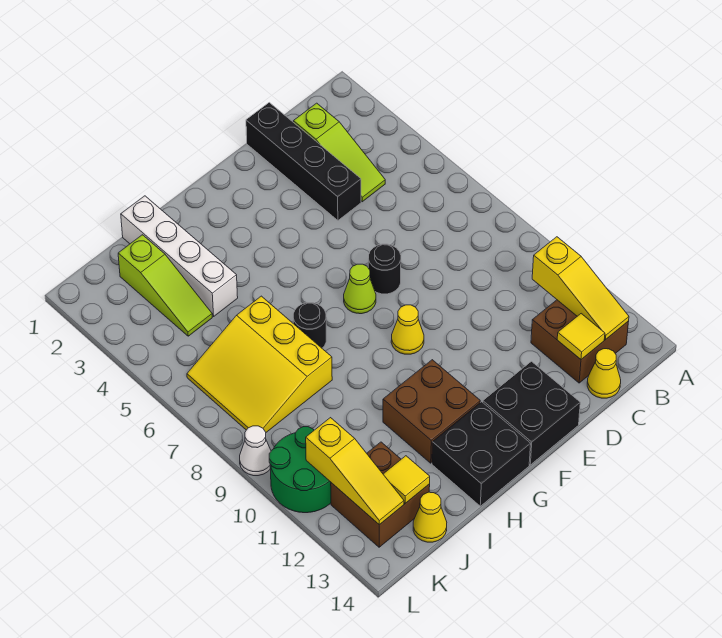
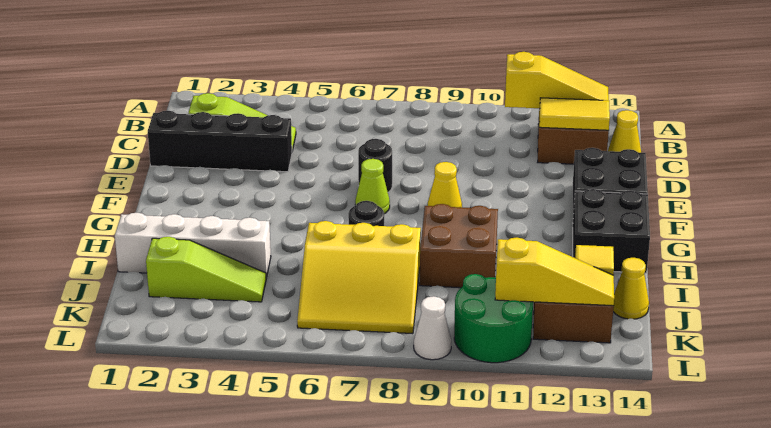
yellow 1x1 tile [557,314,605,359] -> yellow 1x2 tile [539,98,610,130]
brown 2x2 brick [383,360,480,463] -> brown 2x2 brick moved to [420,204,498,288]

